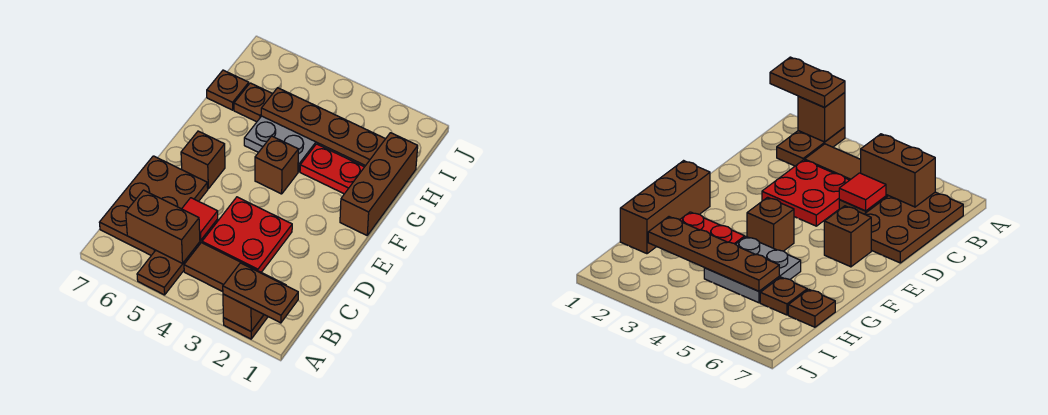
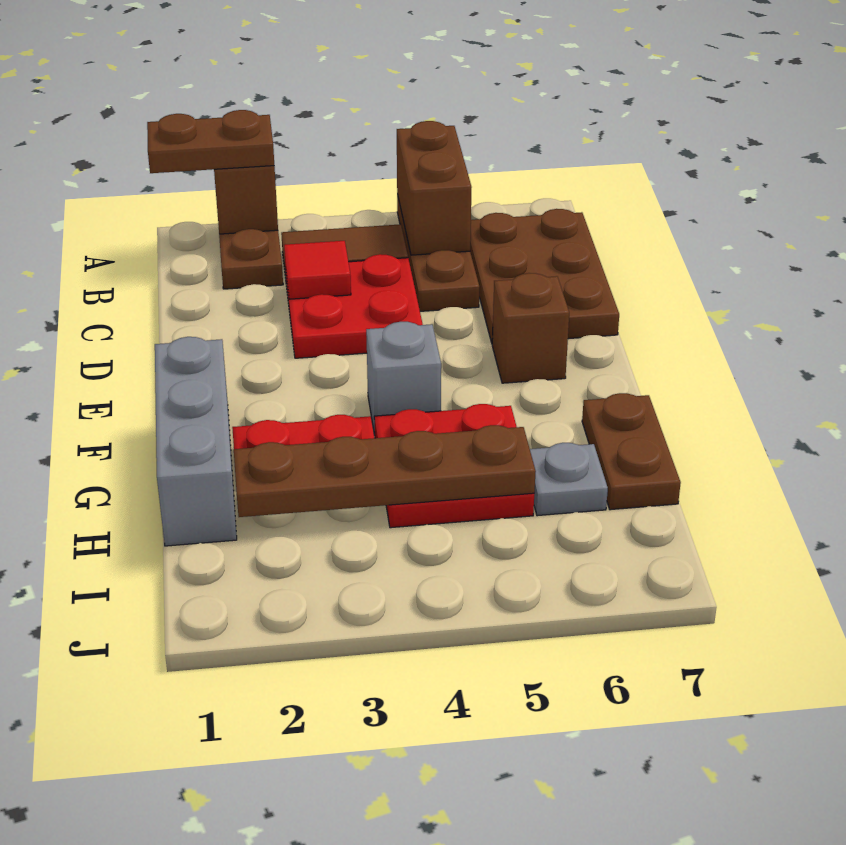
brown 1x2 brick [126,190,200,263] -> brown 1x2 brick turned to [397,121,472,255]
red 1x1 tile [182,198,218,240] -> red 1x1 tile moved to [284,241,351,299]
brown 1x3 brick [340,133,418,235] -> grey 1x3 brick [155,337,237,546]
brown 1x1 brick [255,136,298,194] -> grey 1x1 brick [366,322,441,435]
grey 2x2 plate [244,116,320,172] -> red 2x2 plate [374,404,534,528]
brown 1x1 plate [234,83,273,122] -> grey 1x1 plate [530,443,608,516]
brown 1x1 plate [207,70,249,110] -> brown 1x2 plate [582,393,681,510]

